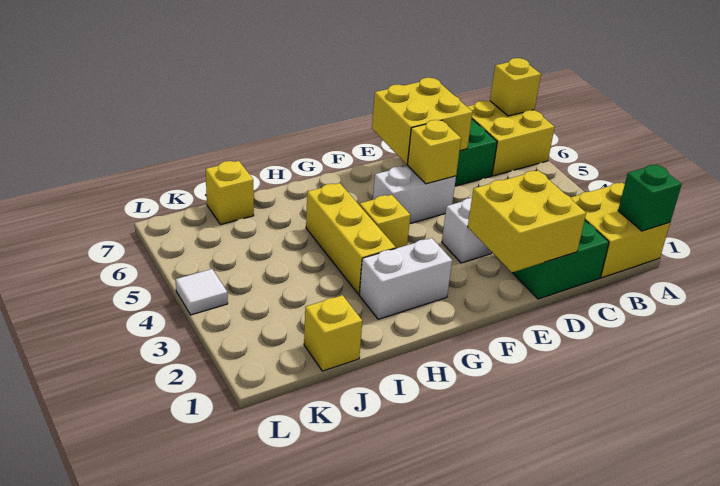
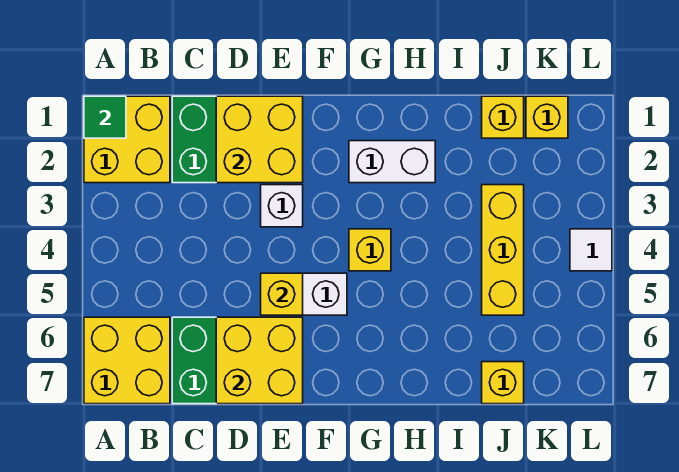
green 1x1 brick [618,165,682,231] -> green 1x1 tile [84,96,126,138]
yellow 1x1 brick [490,58,541,116] -> yellow 1x1 brick moved to [526,96,568,138]
yellow 1x3 brick [306,183,396,294] -> yellow 1x3 brick moved to [482,185,524,315]

